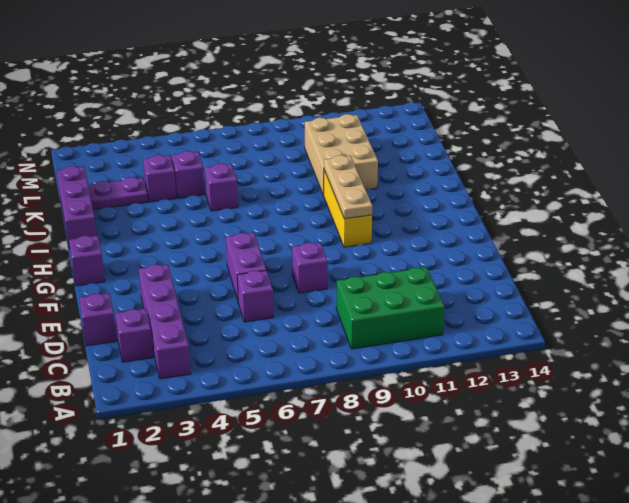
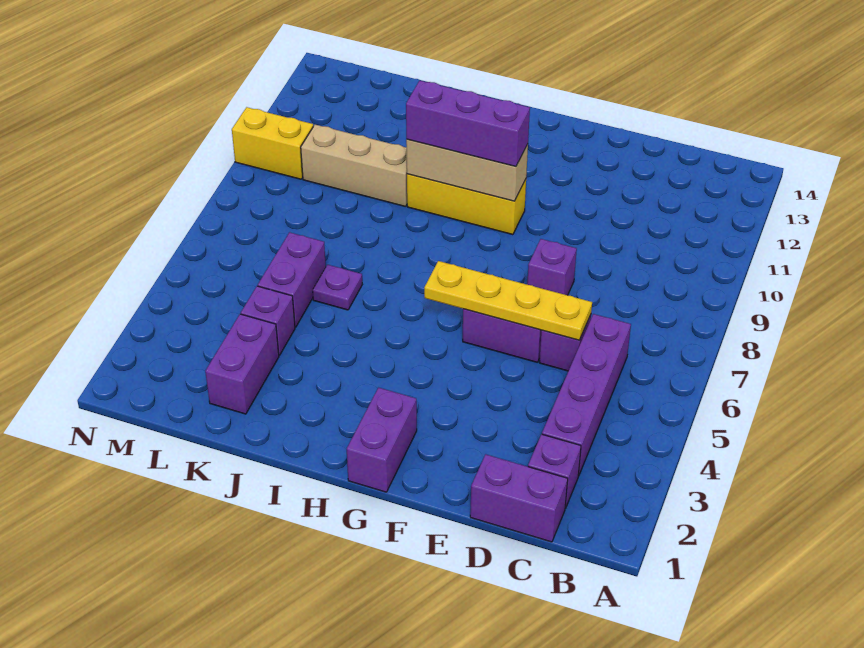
purple 1x4 brick [139,265,191,379] -> purple 1x4 brick turned to [542,314,631,476]
green 2x3 brick [336,267,445,349] -> none
purple 1x1 brick [79,293,117,346] -> purple 1x2 brick [470,454,568,542]
none -> yellow 1x4 plate [424,261,592,340]
purple 1x1 brick [69,236,105,286] -> purple 1x2 brick [347,388,417,492]
tan 1x3 plate [324,155,372,219] -> tan 1x3 brick [406,139,528,201]
purple 1x3 brick [57,166,96,249] -> purple 1x3 brick moved to [406,81,530,166]
purple 1x1 brick [205,164,238,211] -> purple 1x1 plate [313,265,362,310]
tan 2x3 brick [305,114,378,195] -> tan 1x3 brick [301,125,407,207]
purple 1x2 plate [88,177,148,210] -> purple 1x2 brick [205,314,279,414]
purple 1x1 brick [172,151,204,198] -> purple 1x2 brick [258,232,326,327]
none -> yellow 1x2 brick [232,107,313,179]

